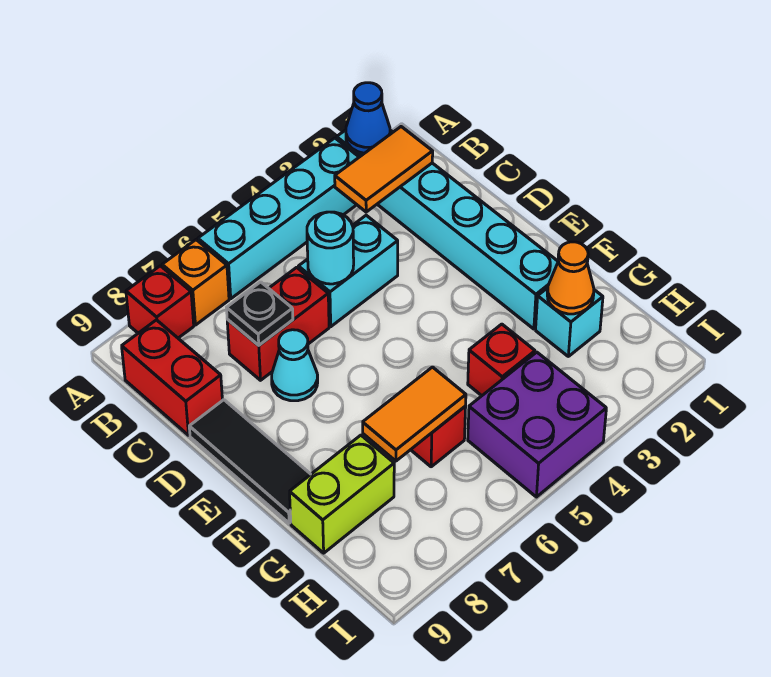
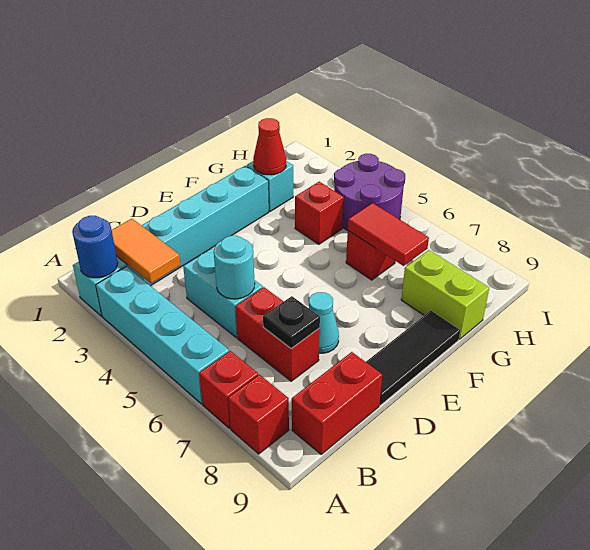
blue 1x1 cone [346,83,390,153] -> blue 1x1 round brick [72,216,118,278]
orange 1x1 brick [162,240,229,325] -> red 1x1 brick [199,351,258,428]
orange 1x1 cone [547,242,594,314] -> red 1x1 cone [253,118,286,175]
orange 1x2 tile [363,367,466,461] -> red 1x2 tile [348,203,429,266]
purple 2x2 brick [468,352,606,497] -> purple 2x2 round brick [334,154,405,231]

